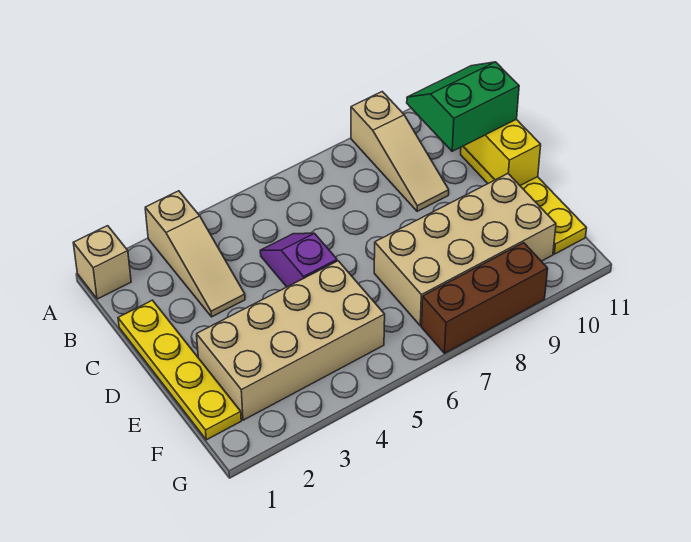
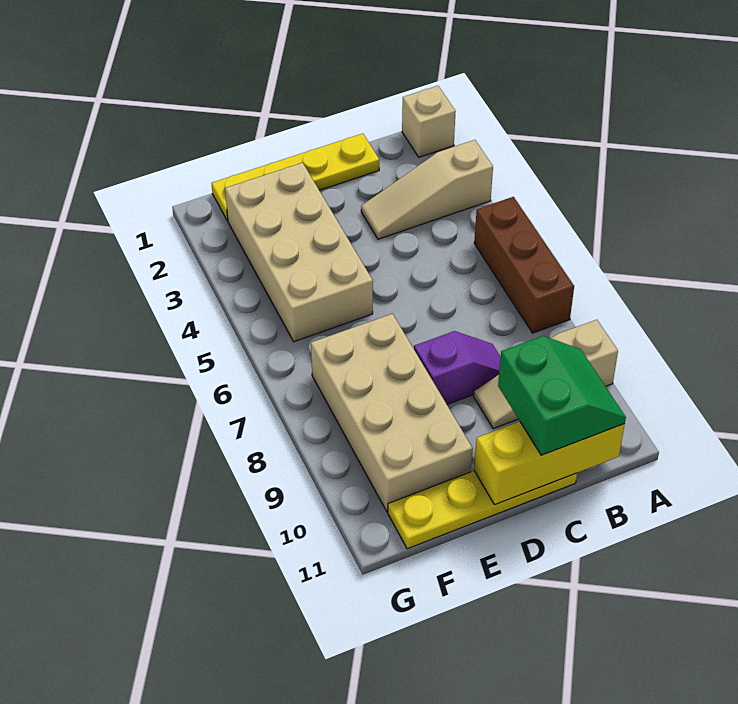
purple 1x2 slope [260,233,337,287] -> purple 1x2 slope moved to [414,331,501,404]
brown 1x3 brick [421,243,548,353] -> brown 1x3 brick moved to [474,197,574,333]

